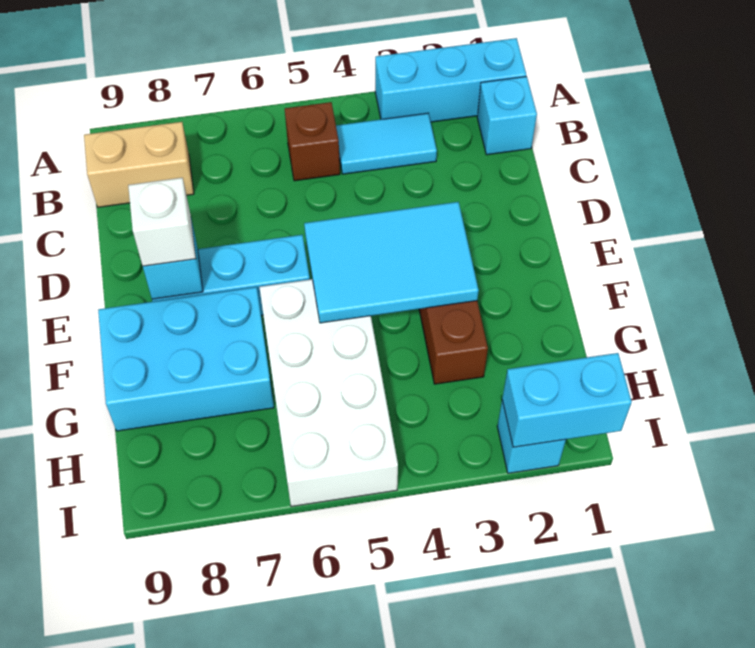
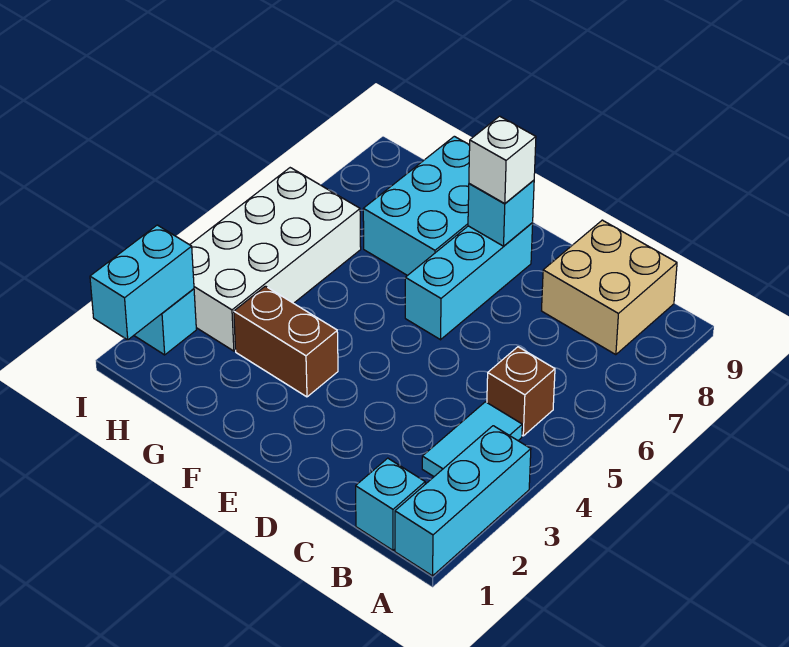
tan 1x2 brick [84,122,194,207] -> tan 2x2 brick [542,220,677,355]
cyan 2x3 tile [304,202,479,323] -> none
white 2x4 brick [259,279,398,507] -> white 2x4 brick turned to [190,168,361,351]

